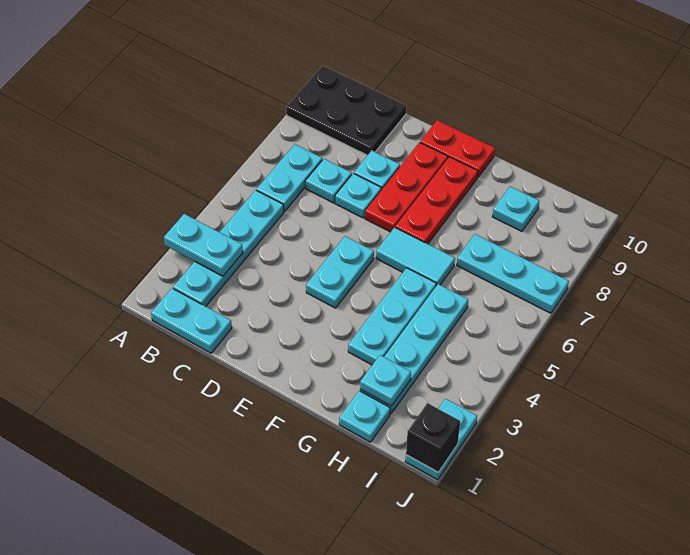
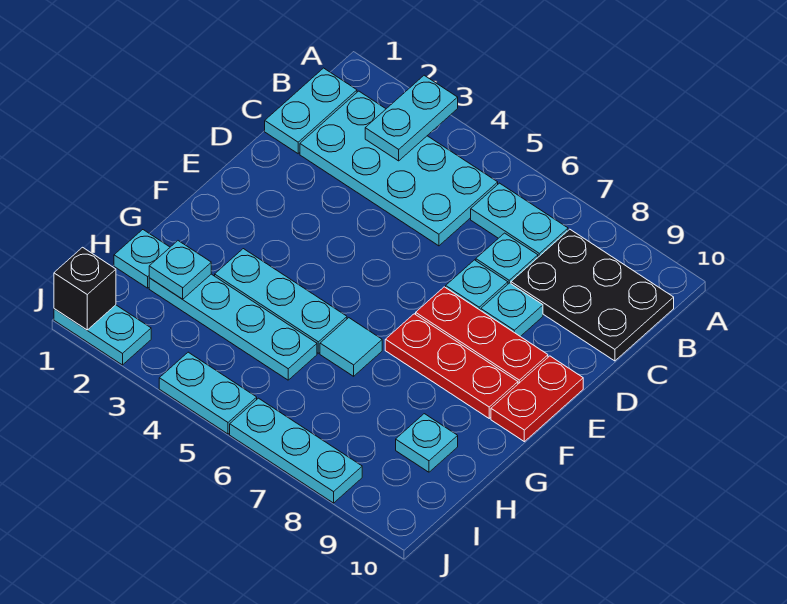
black 2x3 plate [286,66,406,155] -> black 2x3 plate turned to [511,229,674,361]
cyan 1x4 plate [173,190,284,306] -> cyan 2x4 plate [300,91,498,246]
cyan 1x2 plate [306,236,374,308] -> cyan 1x2 plate moved to [159,352,257,434]
cyan 1x2 tile [376,227,455,286] -> cyan 1x1 tile [320,318,382,376]
cyan 1x3 plate [457,234,569,313] -> cyan 1x3 plate turned to [230,398,362,503]

